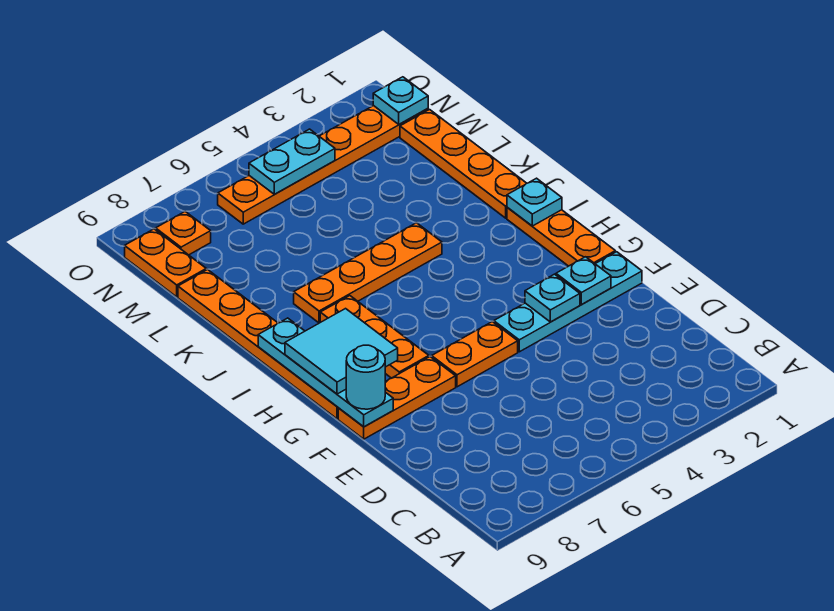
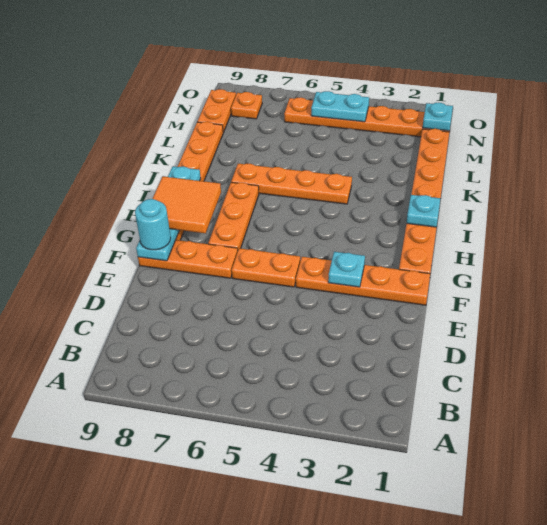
cyan 1x4 plate [494,252,642,352] -> orange 1x4 plate [296,257,430,305]
cyan 1x1 plate [556,257,611,304] -> none
cyan 2x2 tile [285,309,398,394] -> orange 2x2 tile [152,177,221,233]

